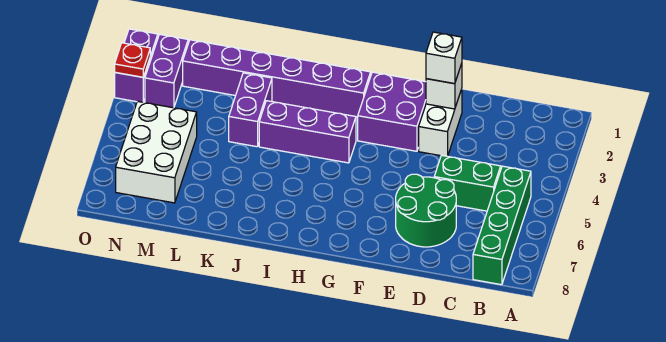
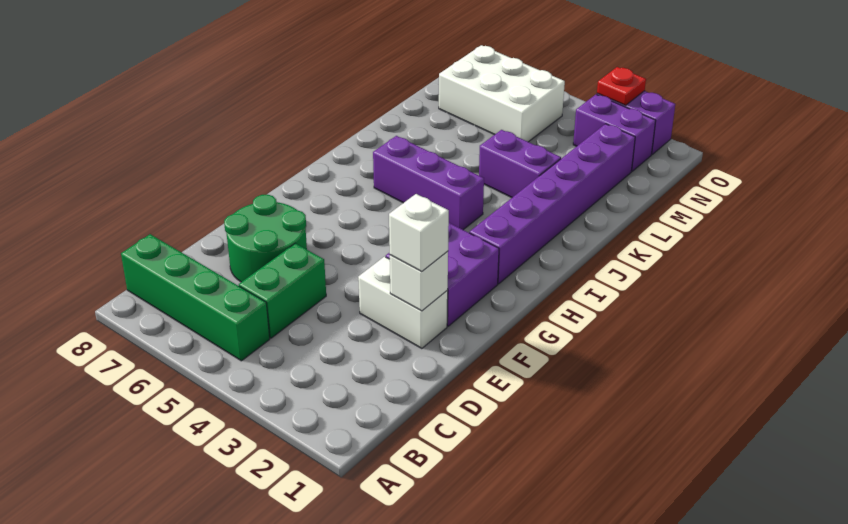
purple 1x3 brick [259,101,356,163] -> purple 1x3 brick turned to [373,136,484,230]

